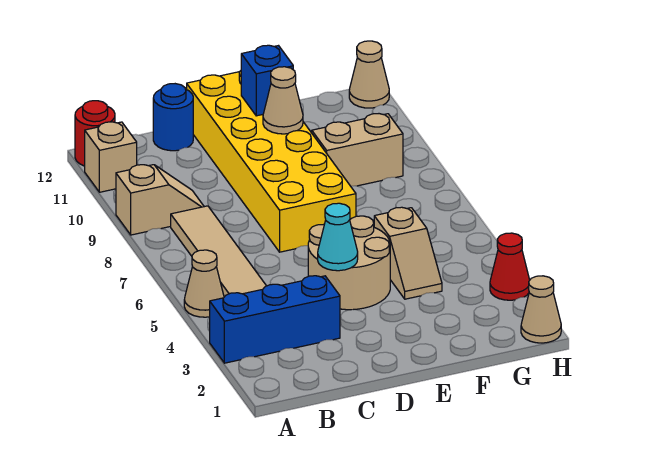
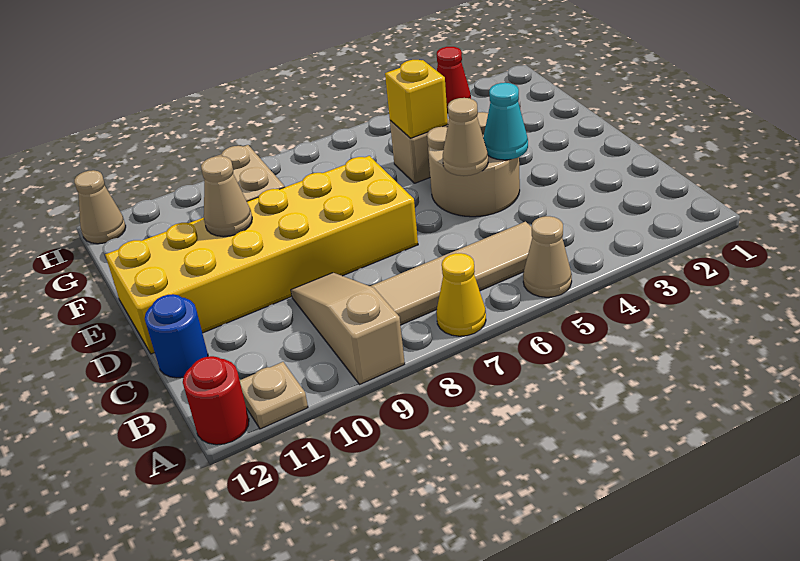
blue 1x3 brick [210,276,340,363] -> none
none -> yellow 1x1 cone [436,253,486,336]
tan 1x2 slope [116,165,204,235] -> tan 1x3 slope [291,273,405,384]
tan 1x1 brick [85,122,137,192] -> tan 1x1 plate [240,362,308,429]
blue 1x1 brick [241,45,293,116] -> none
none -> yellow 1x1 brick [385,60,448,138]
tan 1x1 cone [521,276,561,343] -> tan 1x1 cone moved to [443,98,488,176]

